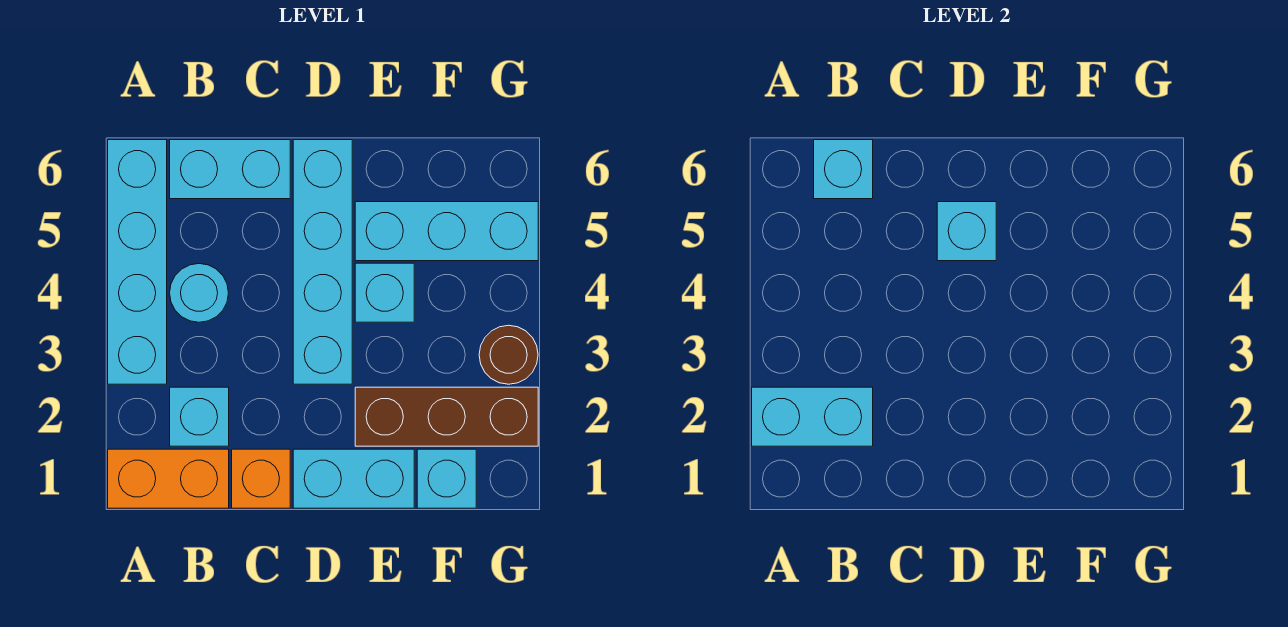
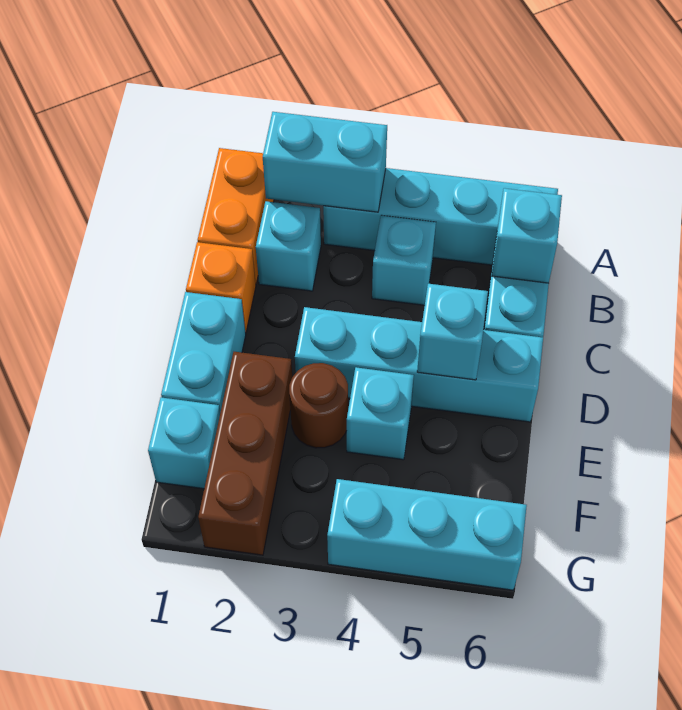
cyan 1x2 brick [752,387,873,446] -> cyan 1x2 brick turned to [263,112,387,212]
cyan 1x1 round brick [170,264,228,322] -> cyan 1x1 brick [372,215,436,305]
cyan 1x3 brick [355,202,538,261] -> cyan 1x3 brick turned to [327,479,527,590]
brown 1x1 round brick [479,325,538,384] -> brown 1x1 round brick moved to [289,363,348,448]

